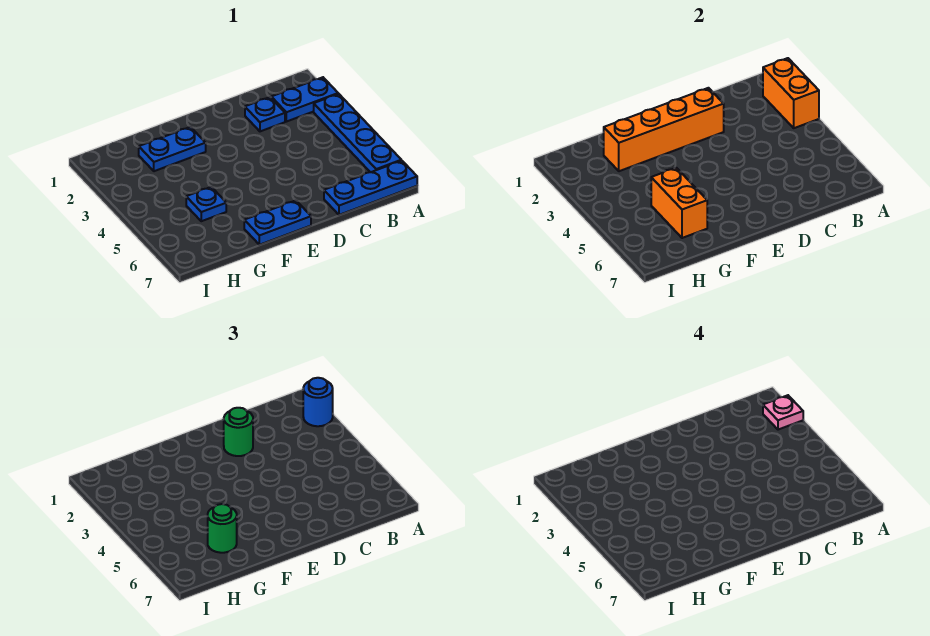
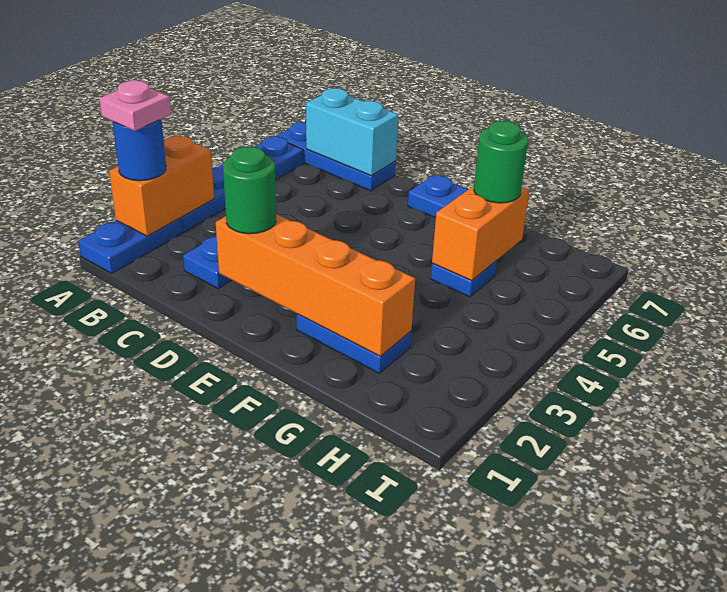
blue 1x2 plate [271,77,338,122] -> blue 1x2 plate turned to [78,218,182,273]
none -> cyan 1x2 brick [306,88,399,176]

